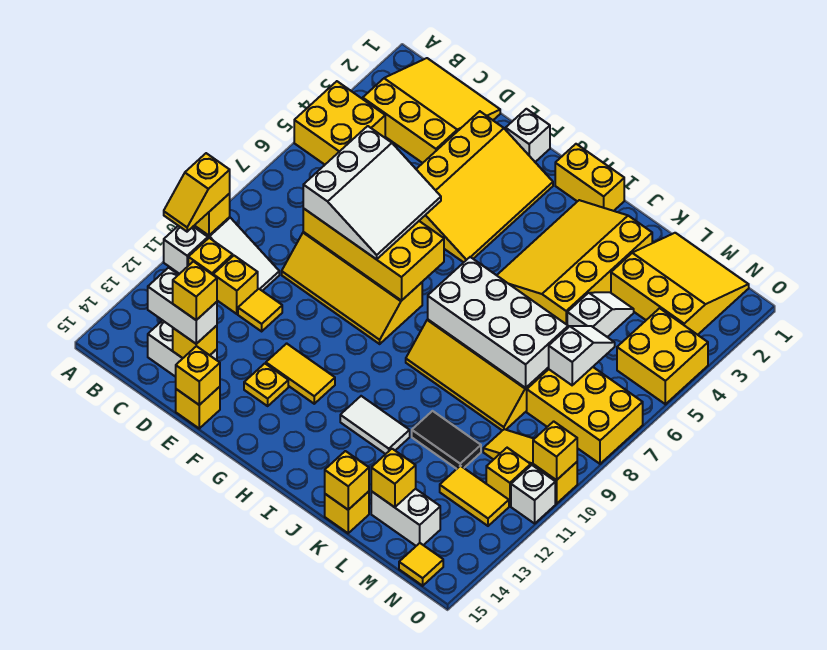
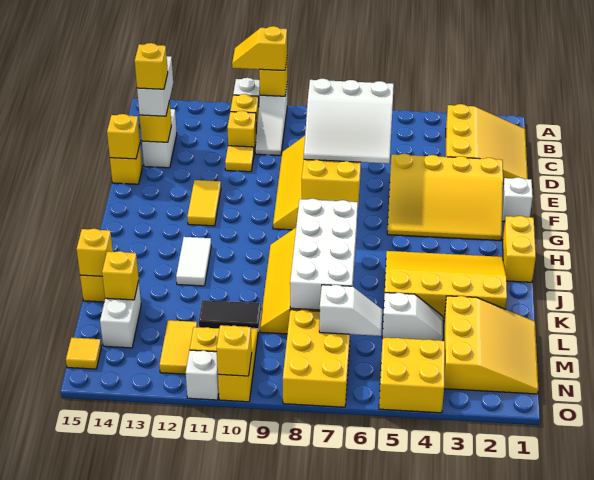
yellow 2x2 brick [294,81,385,165] -> none
yellow 1x1 plate [244,364,288,406] -> none
black 1x2 tile [412,411,481,469] -> black 1x2 tile turned to [199,300,261,331]

